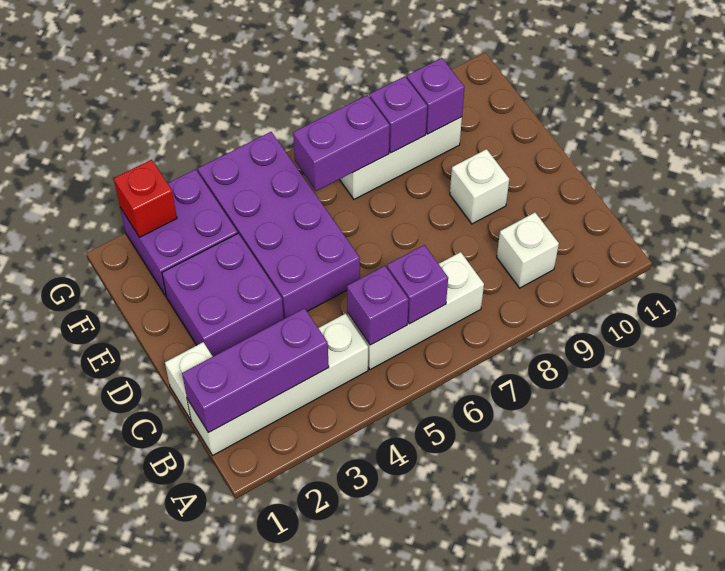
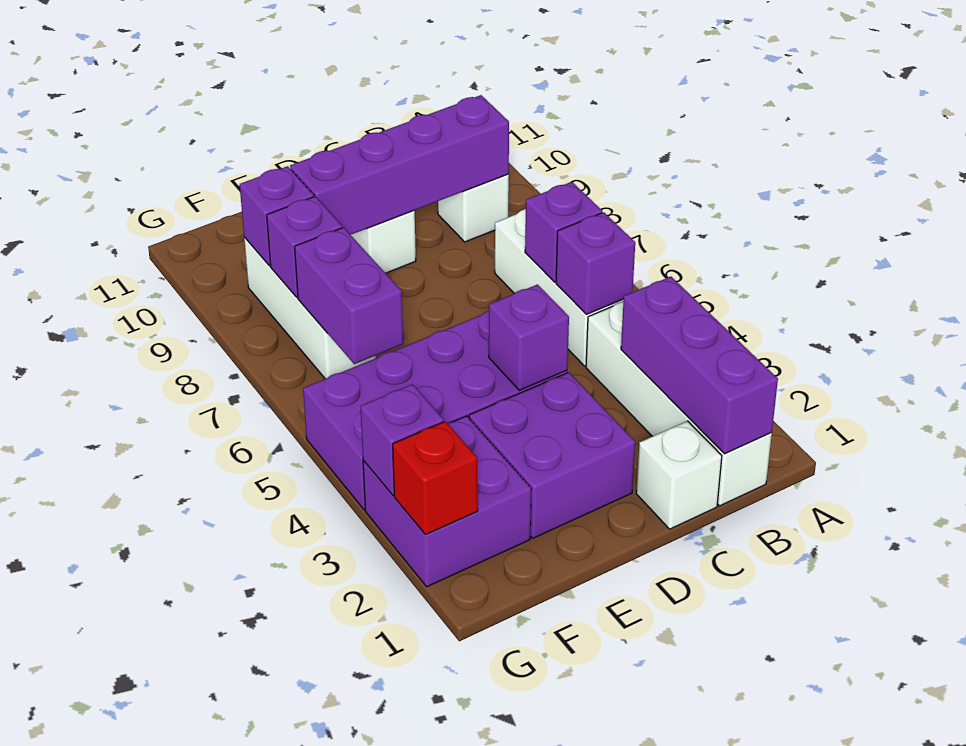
none -> purple 1x4 brick [290,95,509,235]
none -> purple 1x1 brick [489,285,569,390]
none -> purple 1x1 brick [361,384,444,495]

